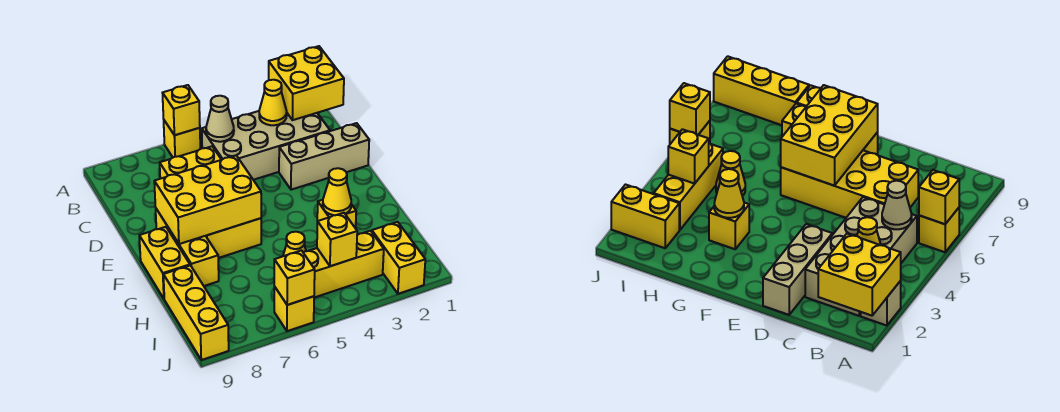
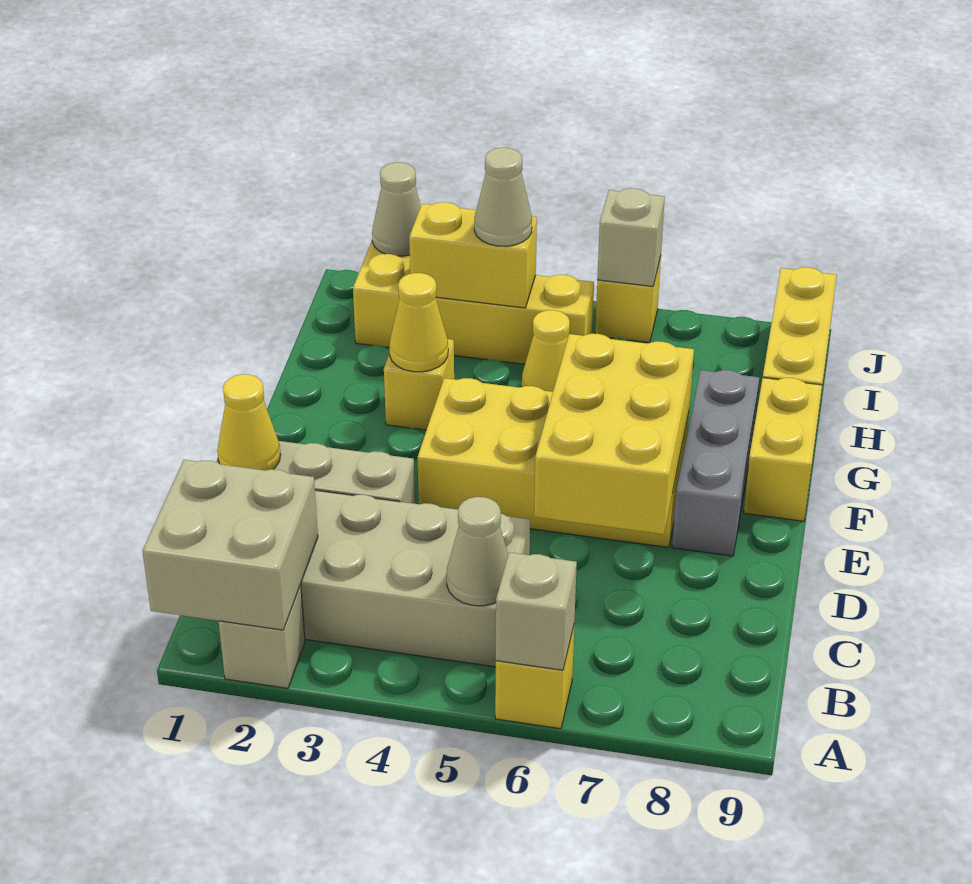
yellow 2x2 brick [269,46,344,120] -> tan 2x2 brick [143,460,318,630]
yellow 1x1 brick [163,85,200,135] -> tan 1x1 brick [496,552,577,670]
yellow 1x1 cone [259,80,287,125] -> yellow 1x1 cone moved to [217,374,281,470]
yellow 2x4 brick [160,146,261,258] -> yellow 2x4 brick turned to [418,378,689,547]
yellow 2x3 brick [154,156,261,244] -> yellow 2x3 brick turned to [534,334,694,534]
yellow 1x3 brick [156,209,219,286] -> grey 1x3 brick [672,370,759,556]
yellow 1x1 brick [317,213,357,266] -> yellow 1x2 brick [409,202,537,308]
none -> tan 1x1 cone [474,148,532,246]
none -> tan 1x1 cone [372,162,421,256]
yellow 1x1 brick [274,250,315,305] -> tan 1x1 brick [597,188,665,286]

